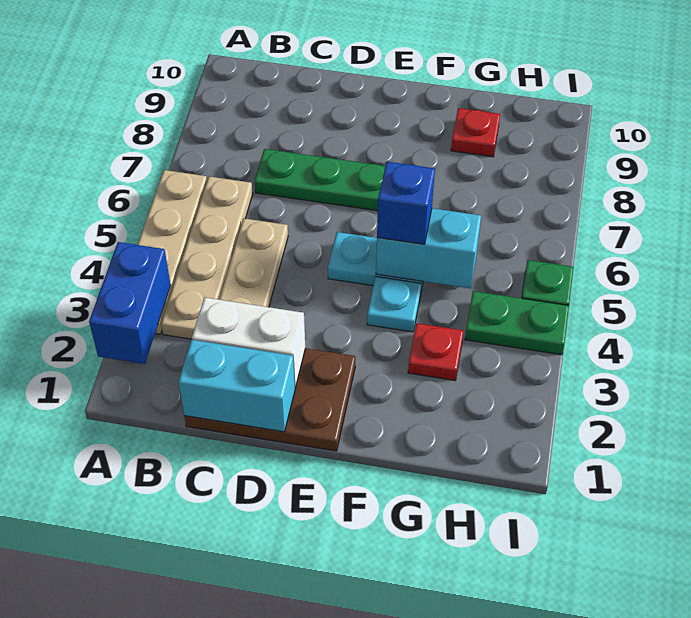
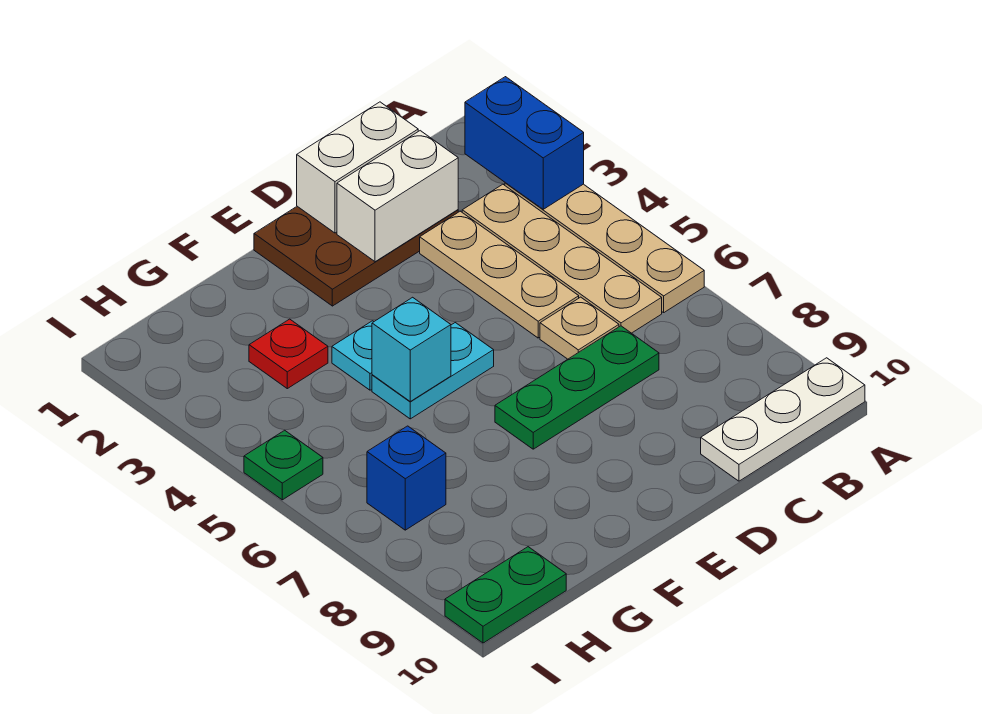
none -> white 1x3 plate [701,358,865,481]
cyan 1x2 brick [178,340,295,432] -> white 1x2 brick [297,102,418,233]
none -> tan 1x1 plate [540,297,619,359]
cyan 1x2 brick [376,208,481,288] -> cyan 1x1 brick [372,297,451,401]
blue 1x1 brick [377,162,435,244] -> blue 1x1 brick moved to [367,426,446,530]
red 1x1 plate [451,108,500,157] -> none
green 1x2 plate [465,291,569,355] -> green 1x2 plate moved to [445,547,566,643]

